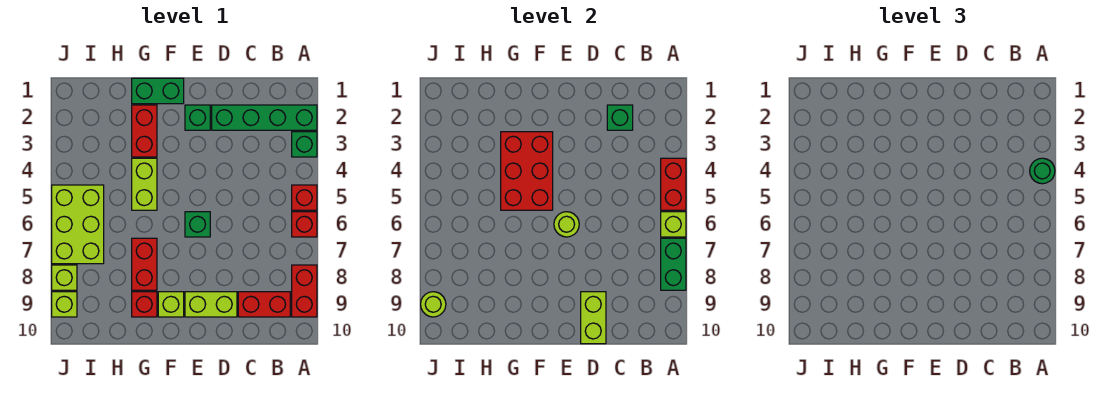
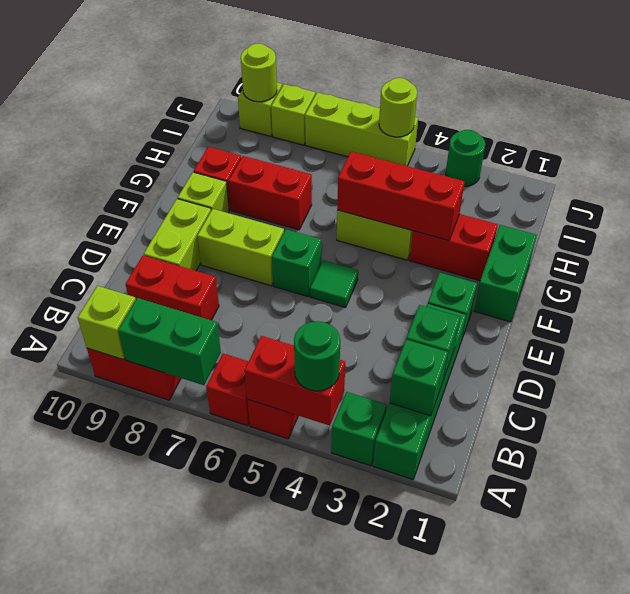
lime 1x1 brick [661,212,686,237] -> lime 1x1 brick moved to [78,286,136,360]
none -> green 1x1 brick [390,339,448,416]
red 1x2 brick [238,292,290,317] -> red 1x2 brick turned to [126,255,219,320]
lime 1x2 brick [581,292,606,344] -> lime 1x2 brick moved to [197,209,284,286]
none -> green 1x1 tile [310,260,358,308]
lime 1x1 round brick [554,212,579,237] -> lime 1x1 round brick moved to [379,78,417,137]
red 2x3 brick [501,132,553,210] -> red 1x3 brick [337,152,465,241]
lime 2x3 brick [52,185,104,264] -> lime 1x3 brick [305,93,418,166]
none -> green 1x1 round brick [446,130,485,186]

